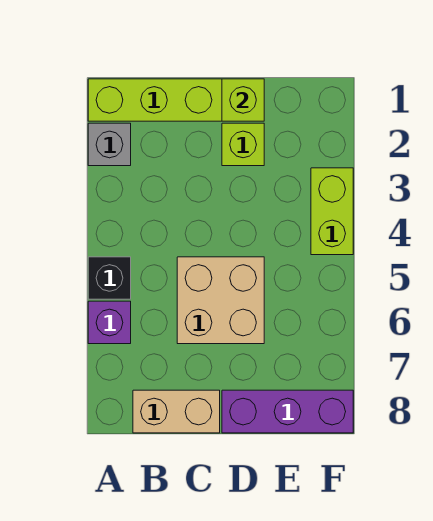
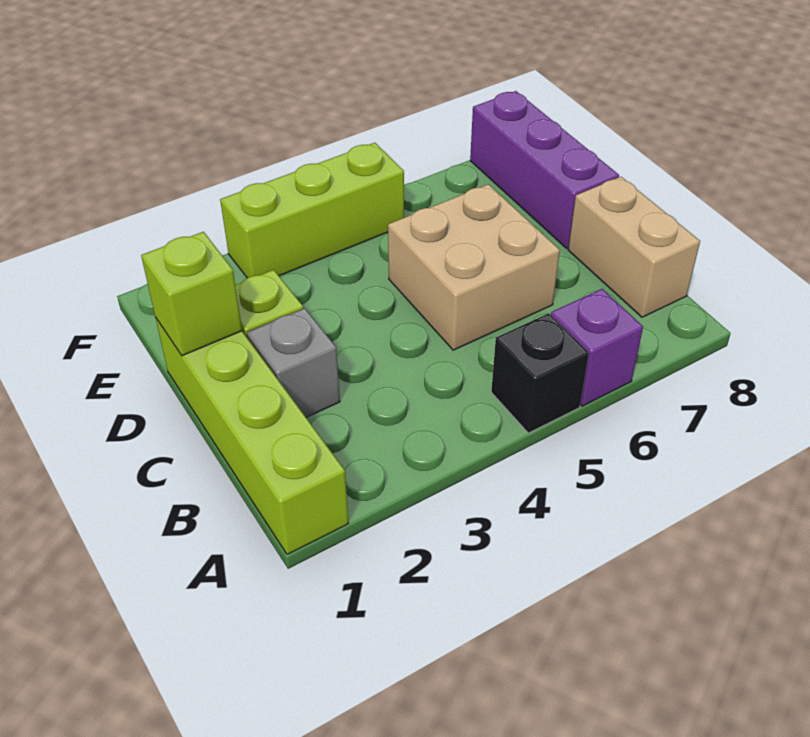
grey 1x1 brick [88,123,131,166] -> grey 1x1 brick moved to [247,308,340,417]
lime 1x2 brick [311,168,353,255] -> lime 1x3 brick [220,143,404,278]

